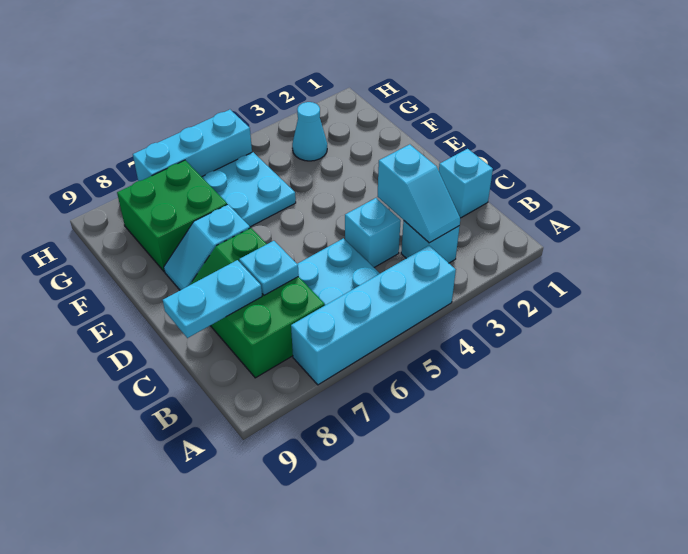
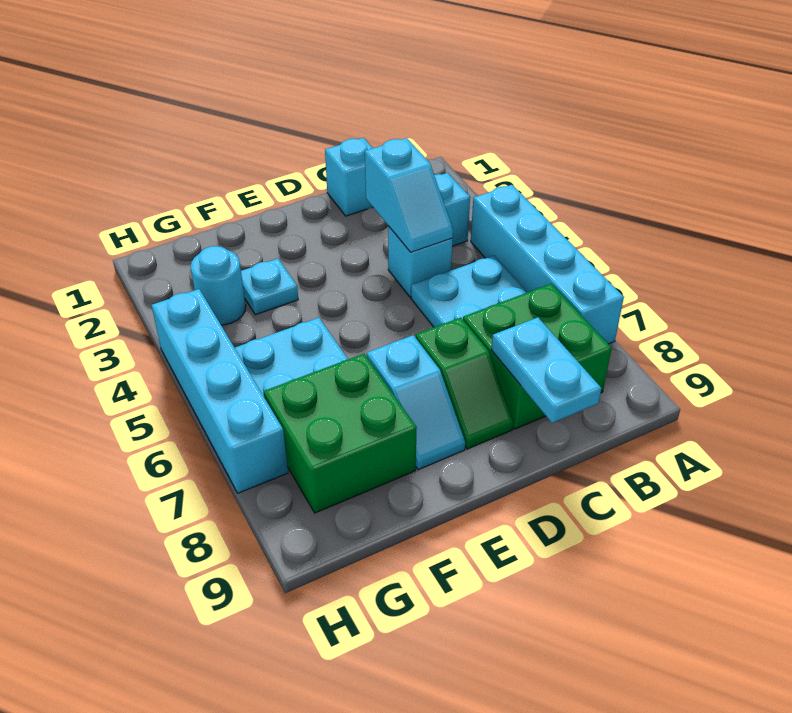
cyan 1x2 slope [377,144,460,243] -> cyan 1x2 slope turned to [365,138,453,252]
cyan 1x1 plate [239,241,299,295] -> cyan 1x1 plate moved to [241,259,298,315]
cyan 1x1 cone [292,102,327,161] -> cyan 1x1 round brick [191,246,246,325]
cyan 1x3 brick [133,110,252,181] -> cyan 1x4 brick [152,289,288,493]

